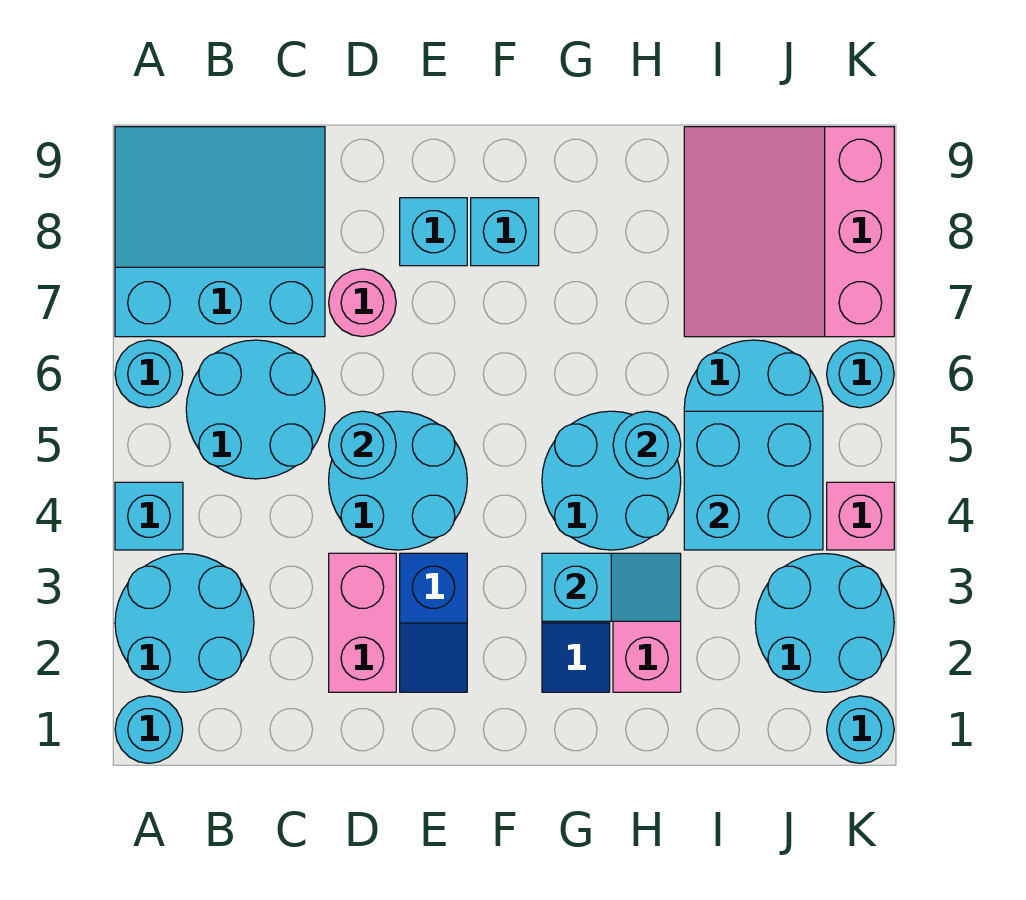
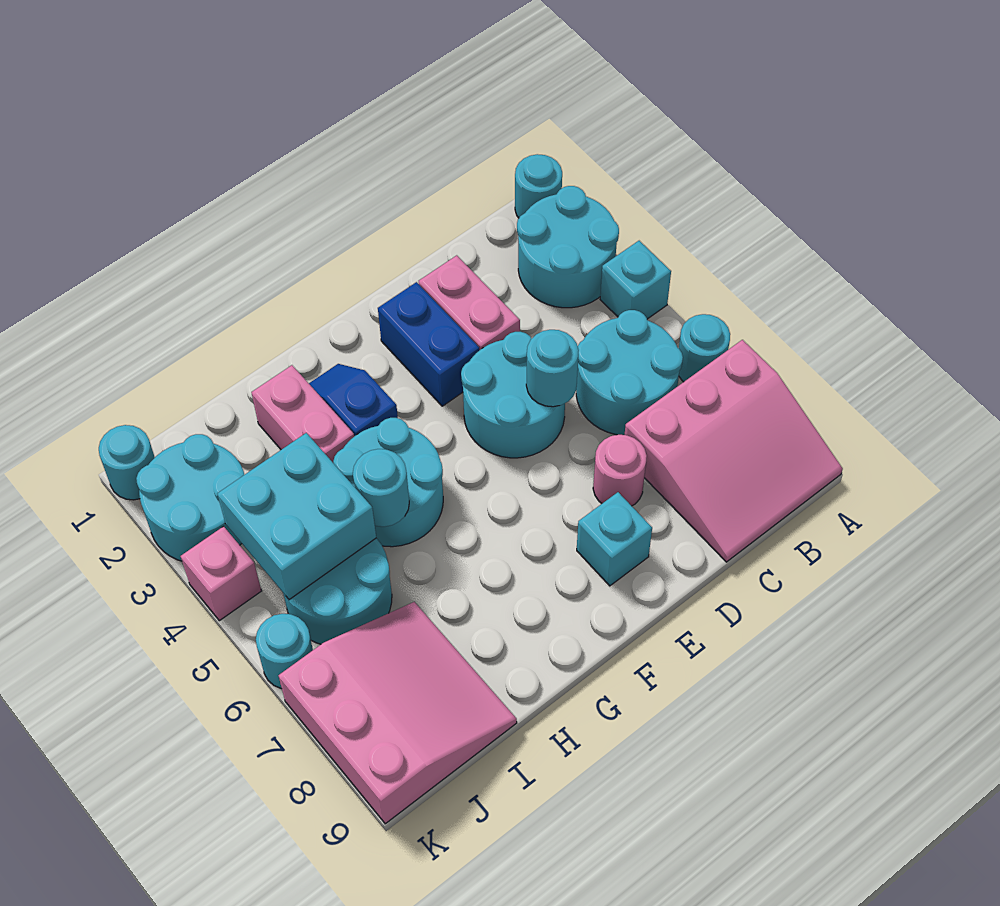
cyan 3x3 slope [115,127,325,337] -> pink 3x3 slope [625,340,843,562]
blue 1x2 slope [400,553,467,692] -> blue 1x2 brick [378,282,479,406]
cyan 1x1 brick [471,198,539,266] -> none
cyan 1x2 slope [542,553,681,621] -> none

